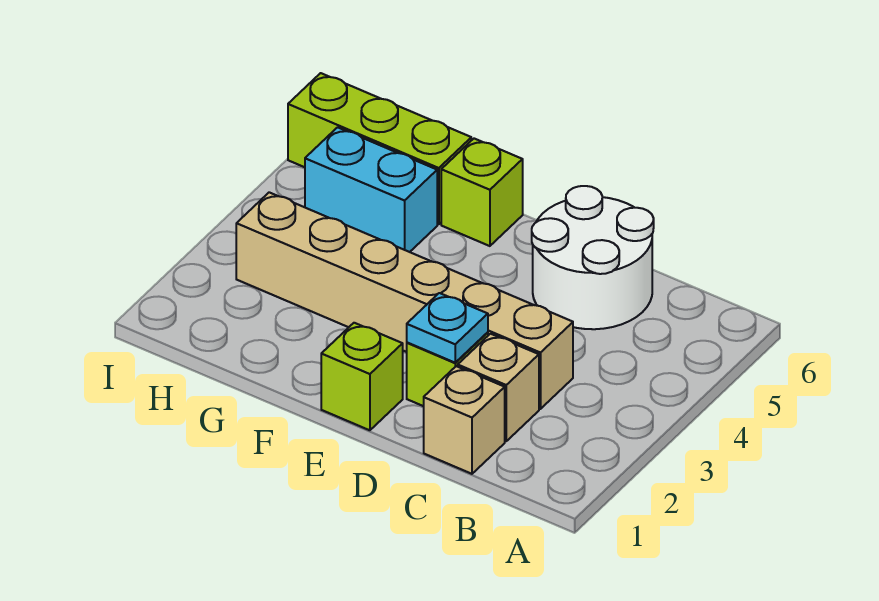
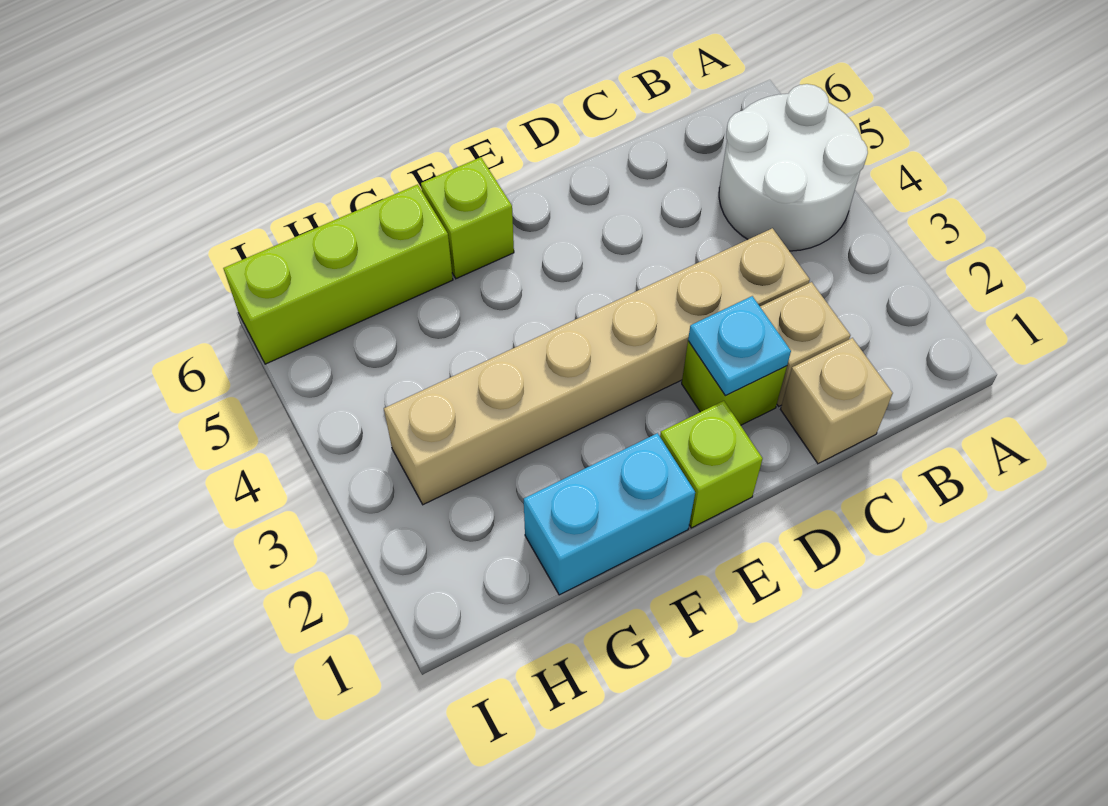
white 2x2 round brick [532,186,654,329] -> white 2x2 round brick moved to [719,84,868,251]
cyan 1x2 brick [305,127,437,252] -> cyan 1x2 brick moved to [524,433,695,595]

